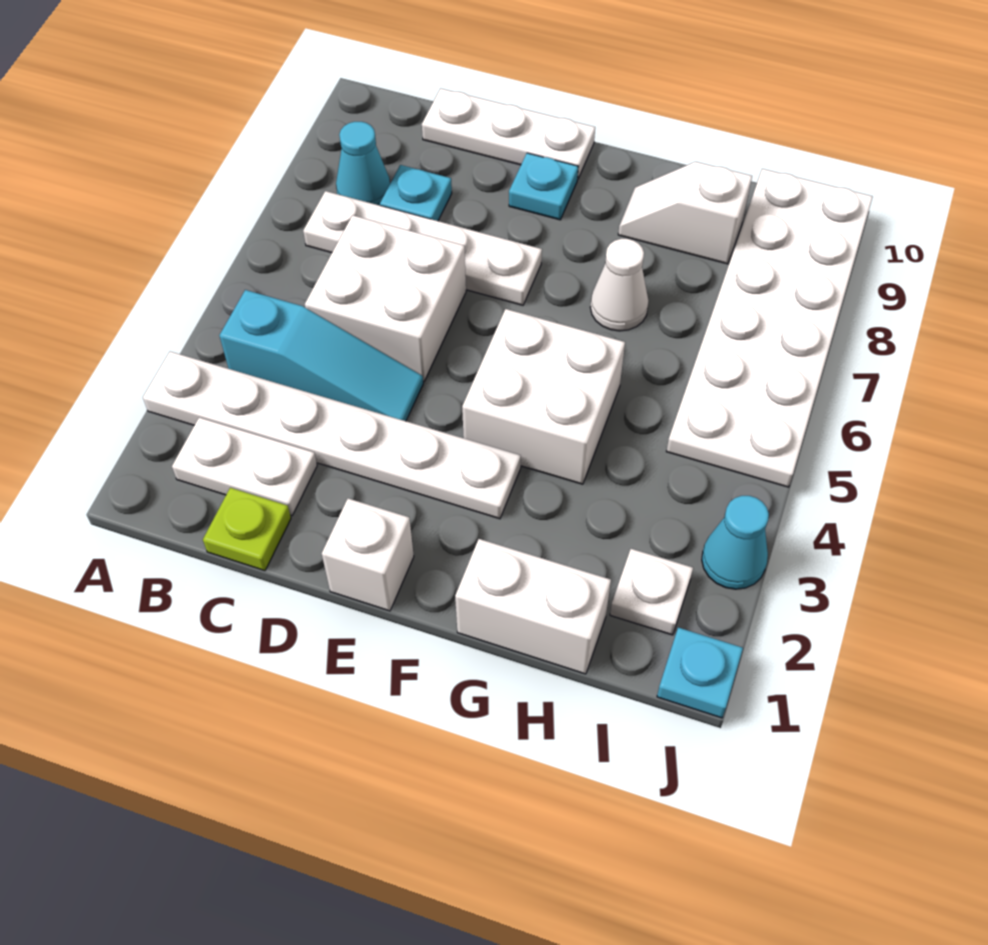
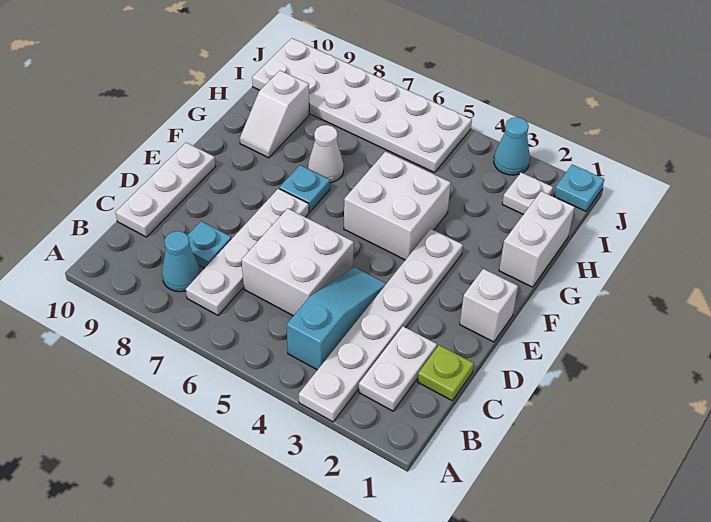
cyan 1x1 plate [509,153,578,220] -> cyan 1x1 plate moved to [279,165,330,212]

